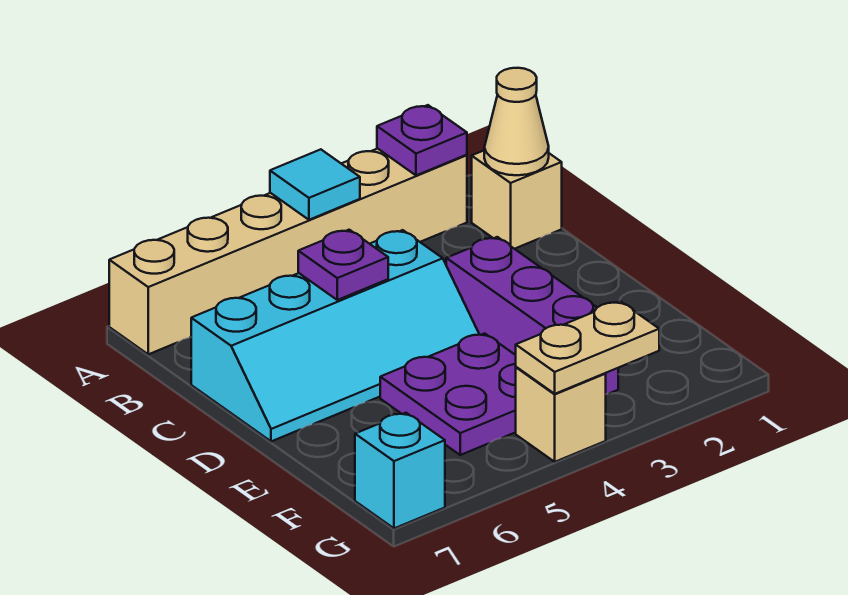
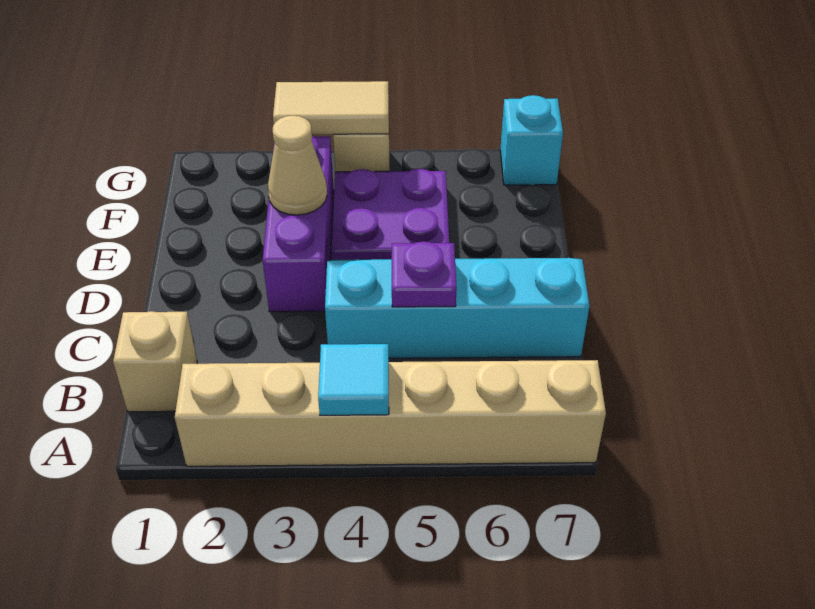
purple 1x1 plate [377,105,467,175] -> none
tan 1x1 cone [484,68,549,175] -> tan 1x1 cone moved to [268,116,327,215]
tan 1x2 plate [516,301,659,394] -> tan 1x2 tile [273,81,389,134]

